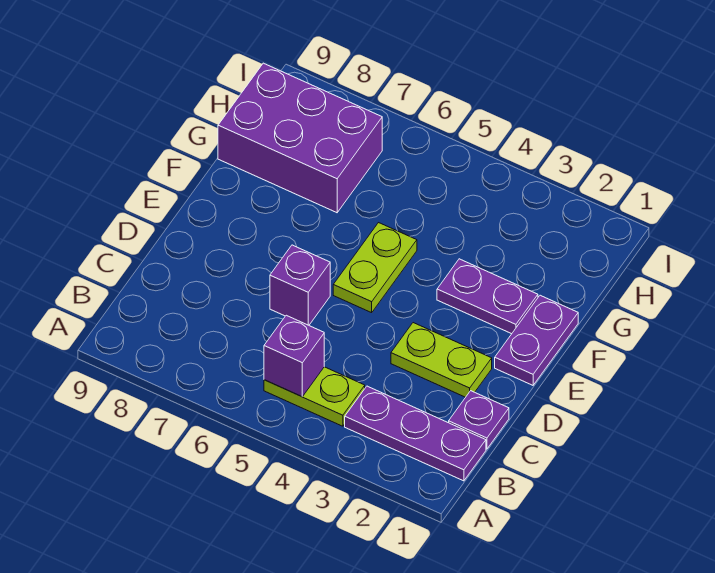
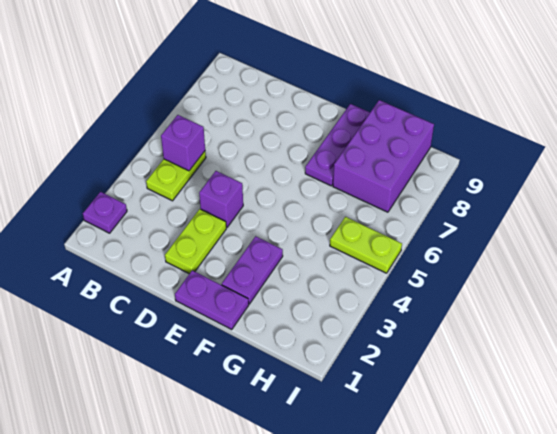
purple 1x3 plate [345,386,486,481] -> purple 1x3 plate moved to [305,104,370,186]
purple 1x1 plate [449,391,509,449] -> purple 1x1 plate moved to [83,192,127,233]
purple 1x1 brick [270,245,330,325] -> purple 1x1 brick moved to [199,171,243,227]
lime 1x2 plate [333,223,417,313] -> lime 1x2 plate moved to [330,217,402,273]

